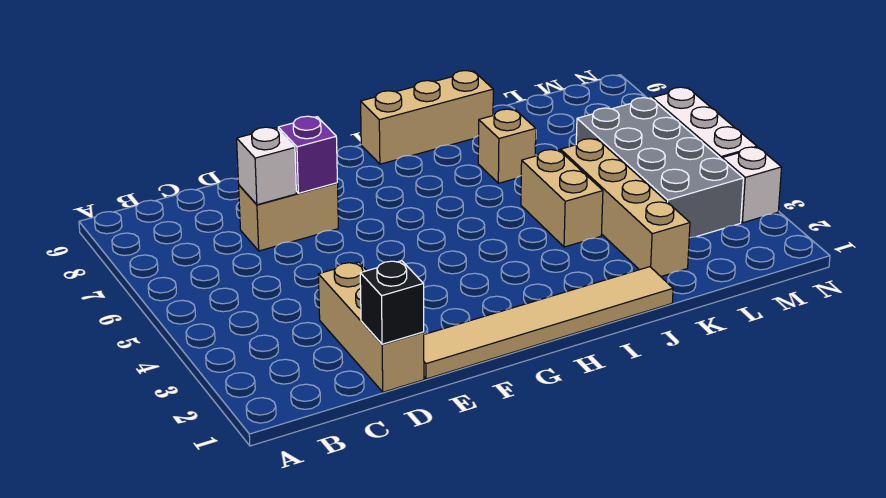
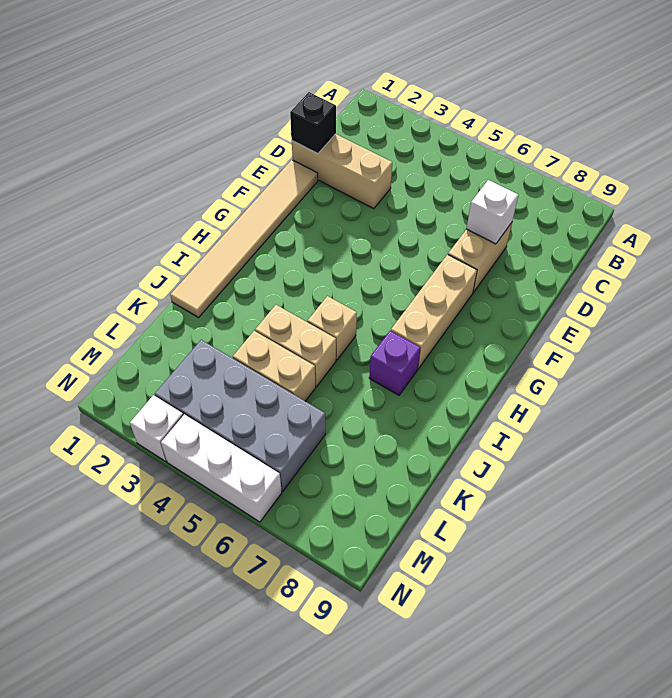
purple 1x1 brick [278,116,337,193] -> purple 1x1 brick moved to [369,331,421,395]
tan 1x3 brick [361,71,493,164] -> tan 1x3 brick moved to [391,255,477,369]
tan 1x1 brick [478,109,536,183] -> tan 1x1 brick moved to [307,296,357,360]
tan 1x4 brick [561,139,690,276] -> tan 1x2 brick [233,331,316,401]

